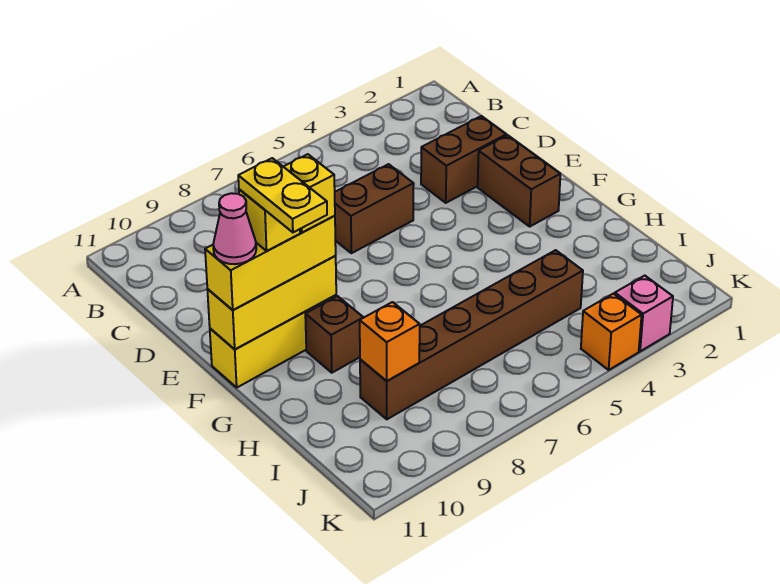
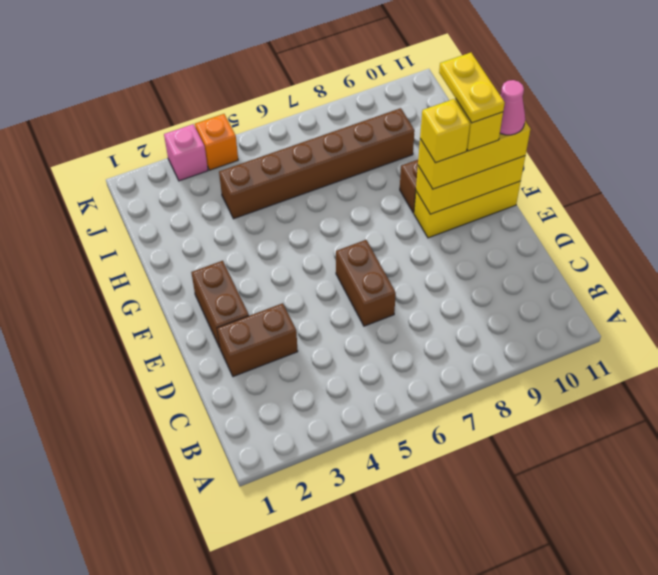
brown 1x2 brick [335,164,414,253] -> brown 1x2 brick turned to [336,240,396,326]
orange 1x1 brick [360,302,420,381] -> none

